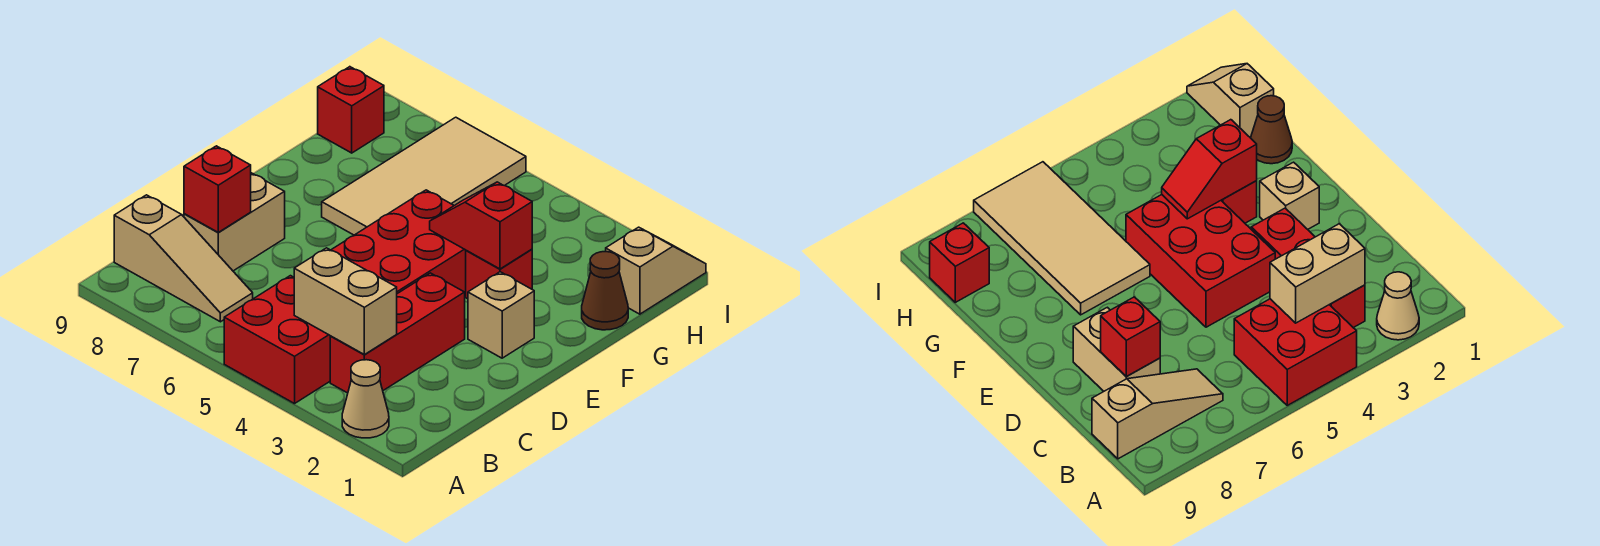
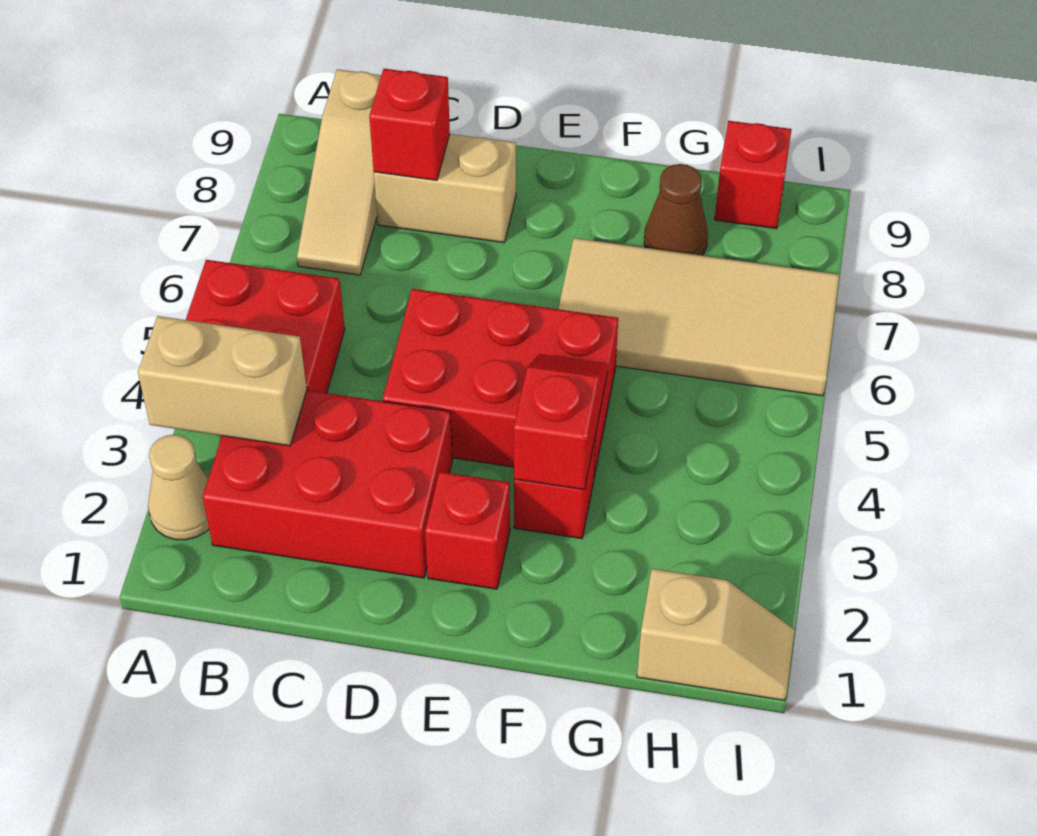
red 1x3 brick [330,273,465,393] -> red 2x3 brick [203,390,453,578]
tan 1x2 brick [294,248,397,355] -> tan 1x2 brick turned to [138,316,307,446]
tan 1x1 brick [468,272,534,358] -> red 1x1 brick [425,472,510,589]
brown 1x1 cone [582,252,628,330] -> brown 1x1 cone moved to [644,164,708,255]

